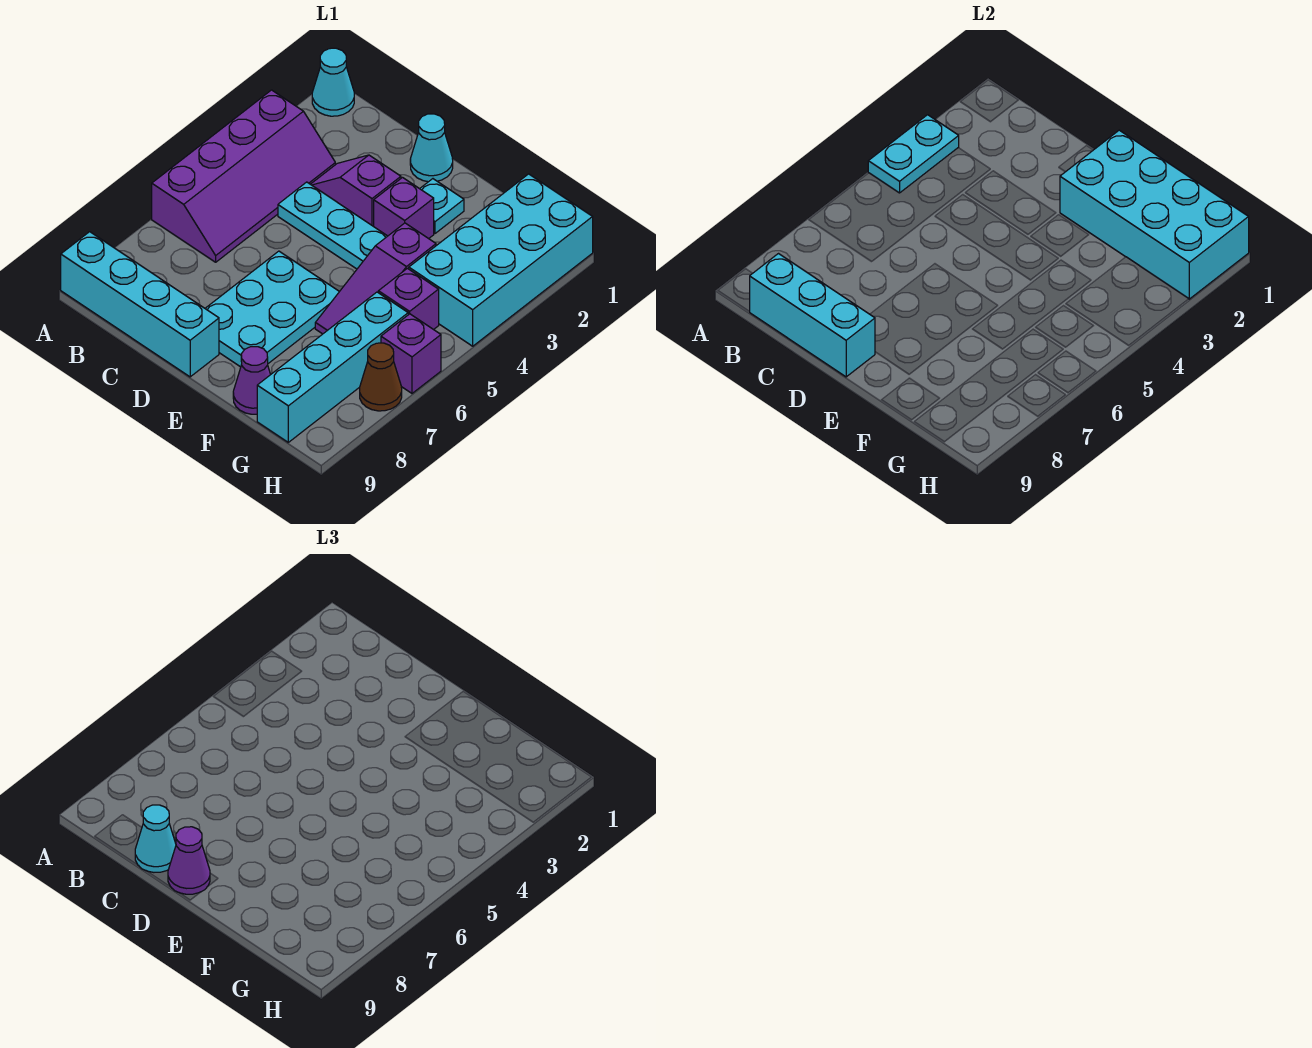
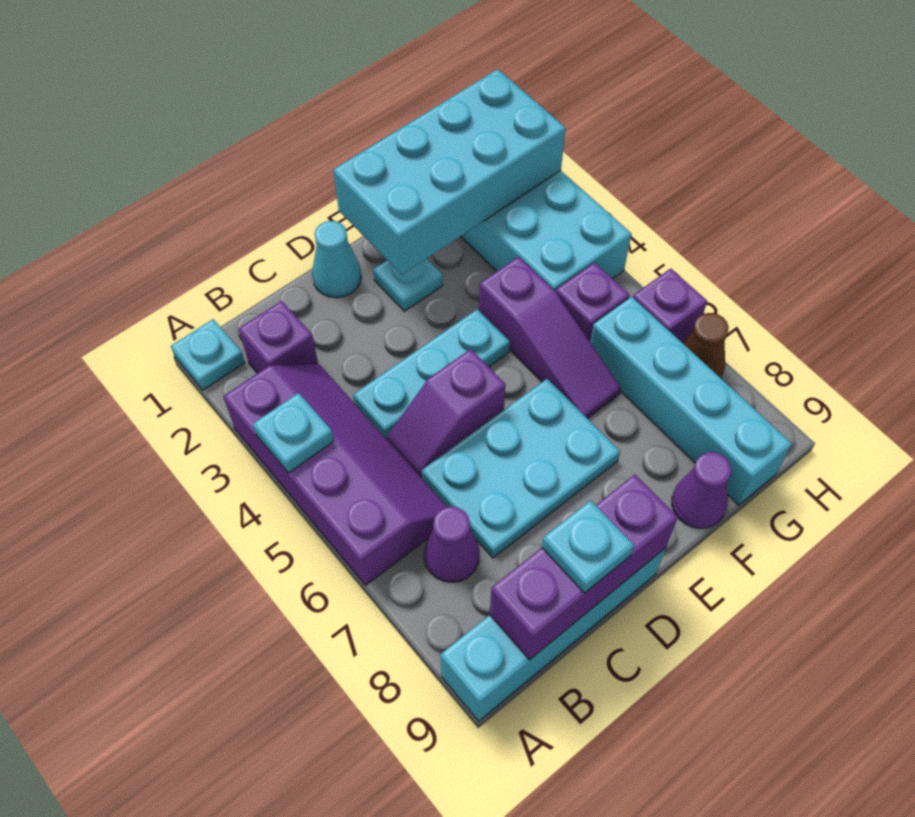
cyan 1x1 cone [312,48,354,116] -> cyan 1x1 plate [171,319,245,390]
cyan 1x2 plate [868,115,959,193] -> cyan 1x1 plate [253,393,334,473]
cyan 1x3 brick [750,254,875,377] -> purple 1x3 brick [490,475,678,660]
purple 1x2 slope [311,155,401,226] -> purple 1x2 slope moved to [387,349,506,477]
cyan 1x1 cone [135,805,176,872] -> cyan 1x1 plate [542,500,634,593]
cyan 2x3 plate [205,251,339,367] -> cyan 2x3 plate turned to [422,379,620,558]
purple 1x1 cone [168,827,210,894] -> purple 1x1 cone moved to [424,507,480,582]
purple 1x1 brick [374,178,434,239] -> purple 1x1 brick moved to [239,301,318,373]

